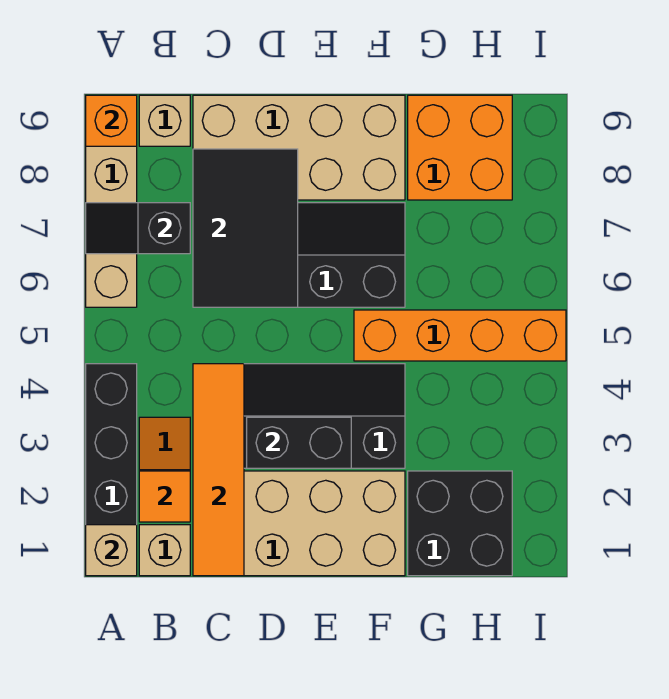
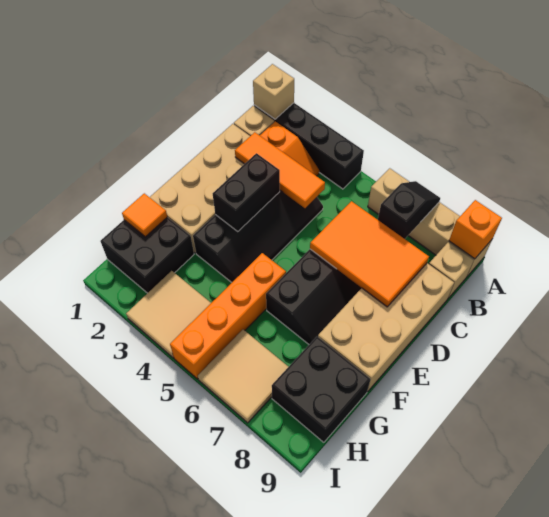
orange 1x1 tile [139,471,190,522] -> orange 1x1 tile moved to [122,193,167,237]
orange 1x4 tile [193,364,244,576] -> orange 1x3 tile [235,132,325,208]
black 2x3 tile [193,149,298,307] -> orange 2x3 tile [310,201,429,307]
orange 2x2 brick [408,95,512,200] -> black 2x2 brick [272,337,370,442]
none -> tan 2x2 tile [126,271,211,358]
none -> tan 2x2 tile [198,330,288,423]

